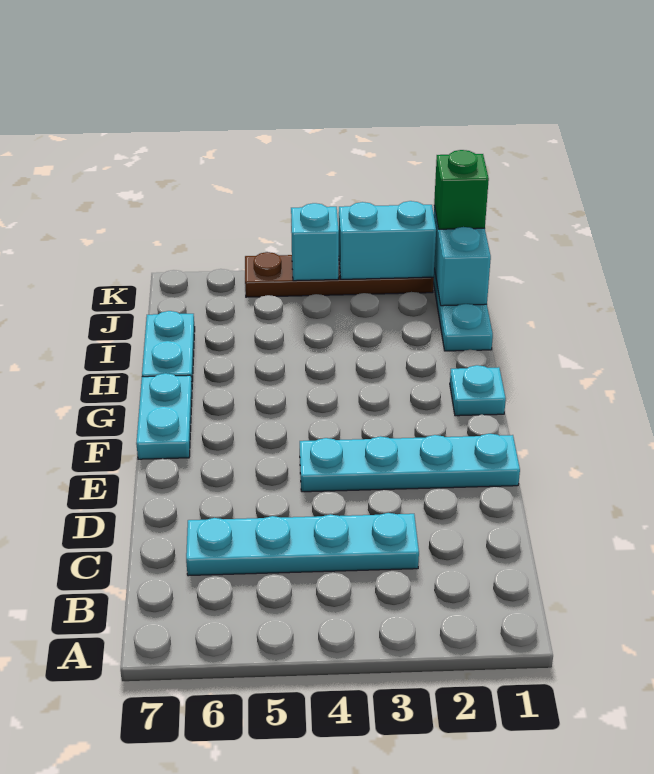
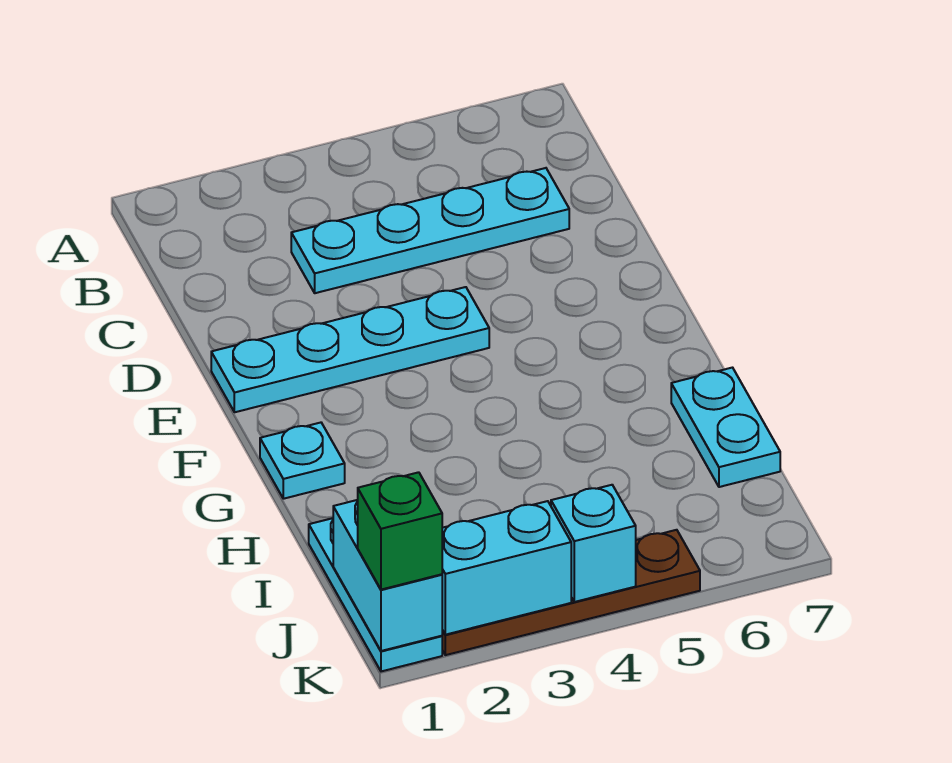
cyan 1x2 plate [136,373,192,459] -> none

